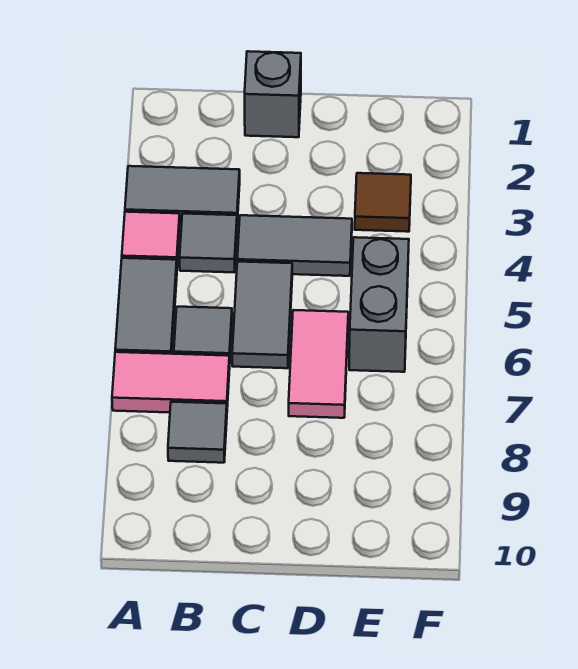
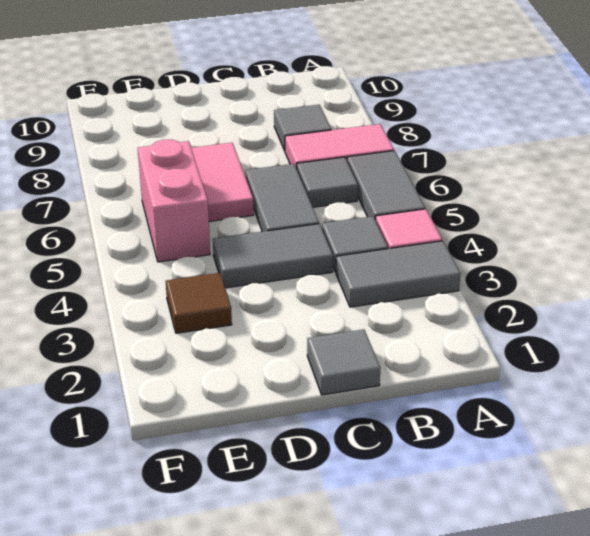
grey 1x1 brick [245,51,301,137] -> grey 1x1 tile [307,329,380,395]
grey 1x2 brick [349,237,409,372] -> pink 1x2 brick [138,140,210,262]

